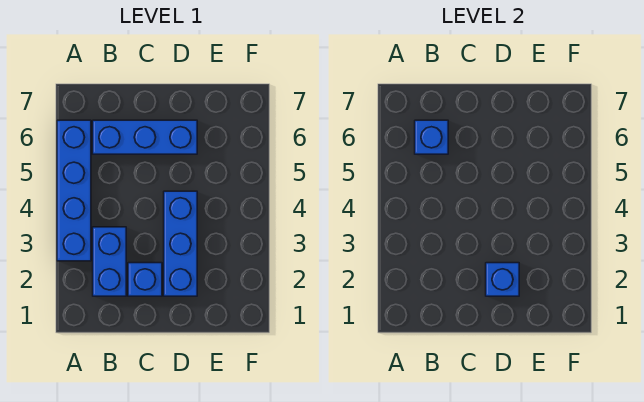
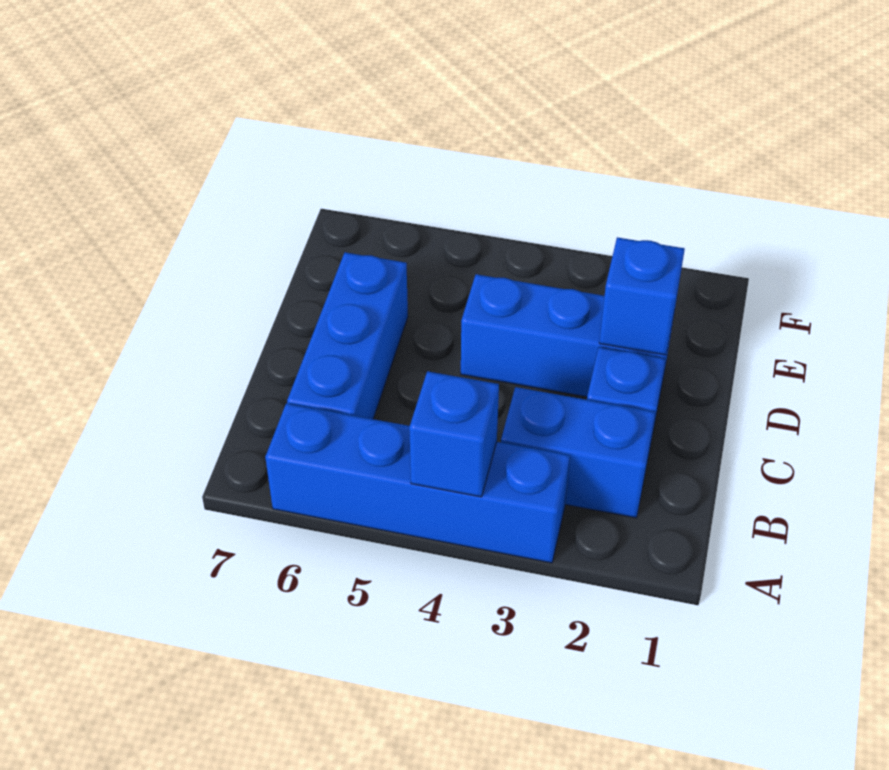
blue 1x1 brick [415,120,448,154] -> blue 1x1 brick moved to [409,371,499,497]

